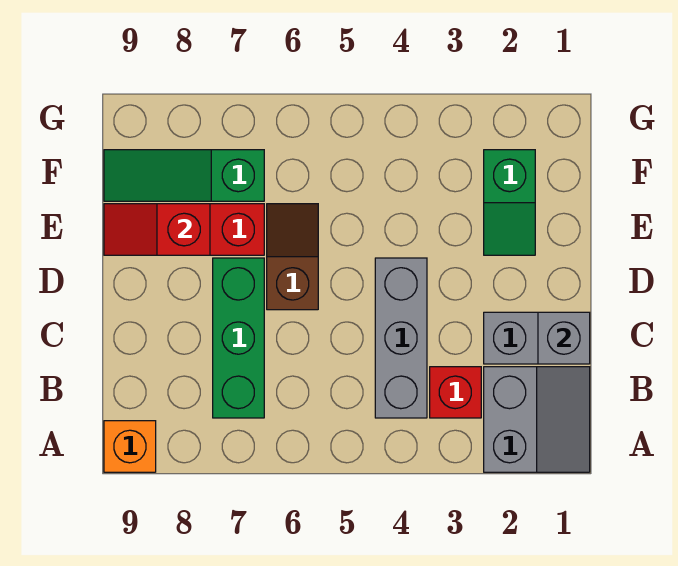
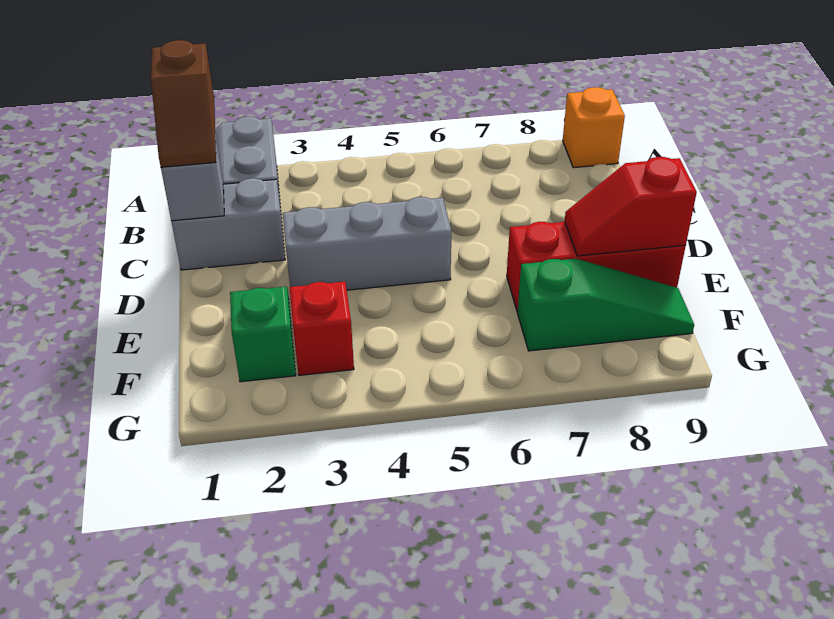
red 1x1 brick [430,367,481,418] -> red 1x1 brick moved to [289,282,354,375]
grey 1x3 brick [375,258,427,418] -> grey 1x3 brick turned to [283,197,451,290]
green 1x3 brick [213,258,264,418] -> none
brown 1x2 slope [267,204,318,310] -> brown 1x2 slope moved to [151,40,216,167]
red 1x2 slope [104,204,210,255] -> red 1x2 slope turned to [565,157,697,256]

